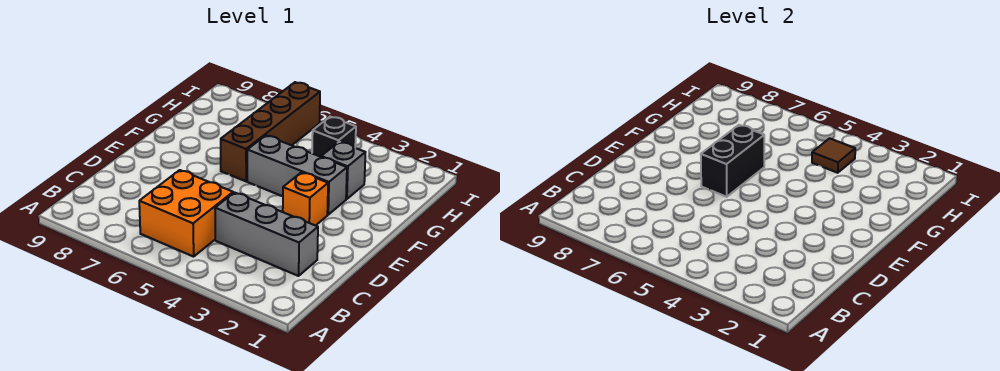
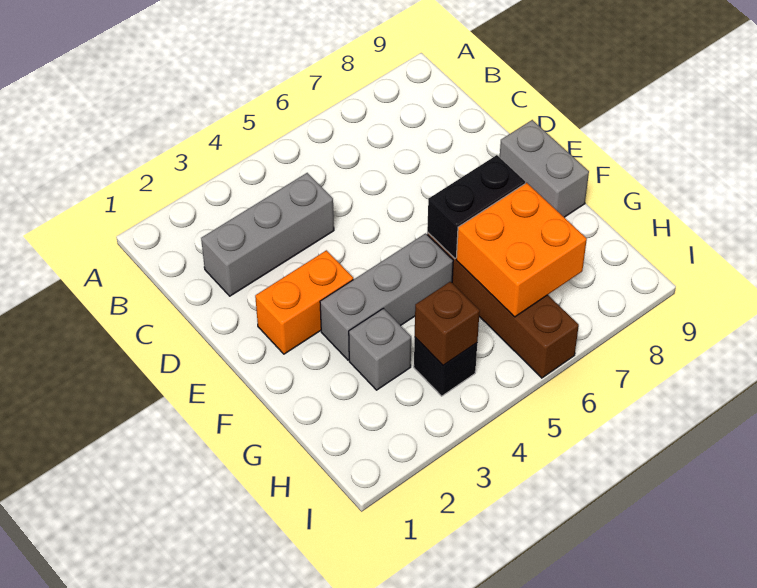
orange 2x2 brick [139,170,233,257] -> orange 2x2 brick moved to [456,183,587,317]
orange 1x1 brick [283,172,328,226] -> orange 1x2 brick [255,250,353,354]
black 1x2 brick [701,125,764,197] -> black 1x2 brick turned to [427,155,525,258]
none -> grey 1x2 brick [500,120,589,217]
brown 1x1 tile [812,138,855,173] -> brown 1x1 brick [415,282,480,365]

